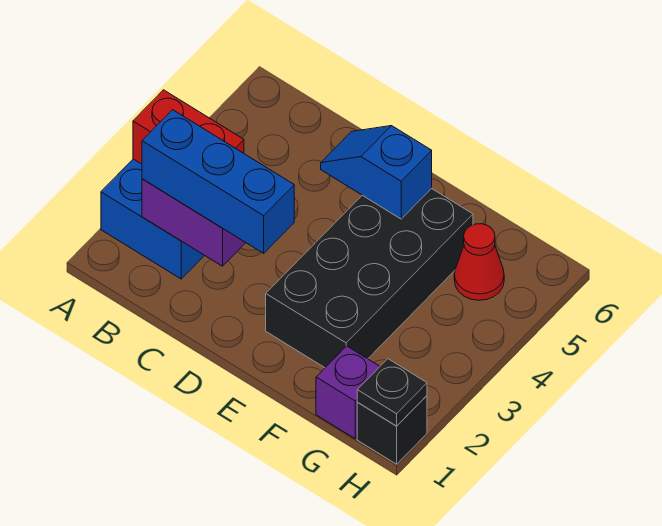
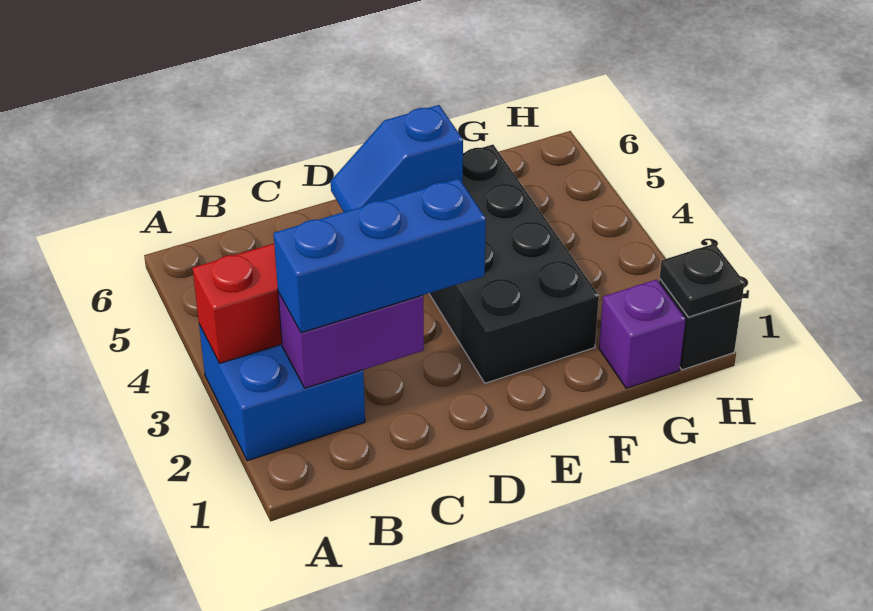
red 1x1 cone [454,224,504,300] -> none

